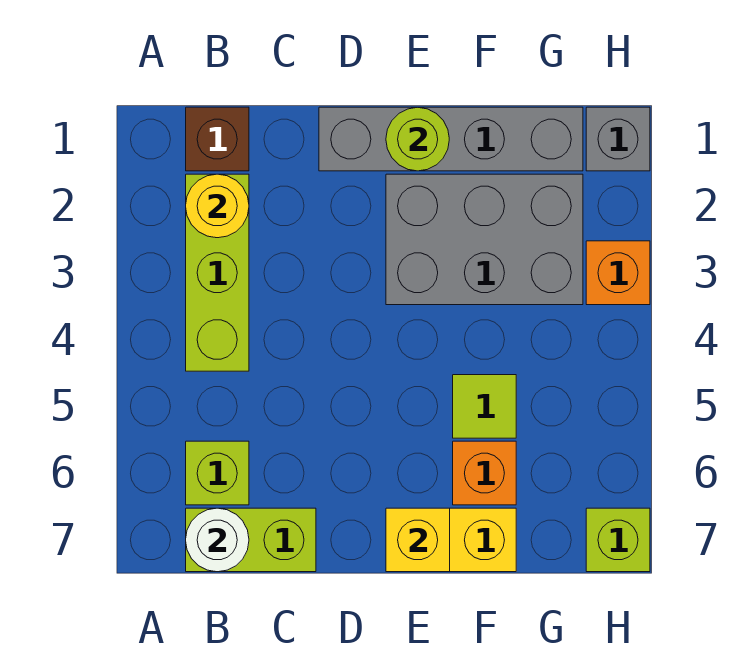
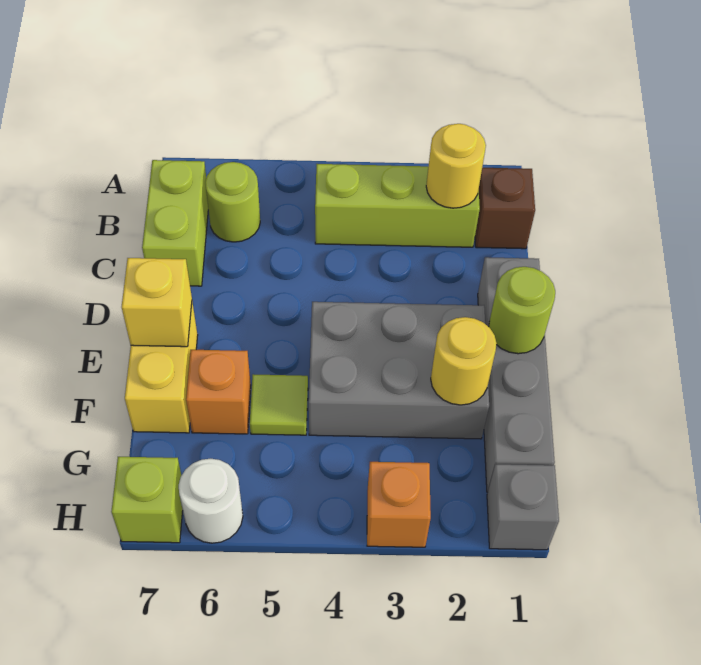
lime 1x1 brick [186,441,249,505] -> lime 1x1 round brick [205,162,260,242]
white 1x1 round brick [186,508,249,572] -> white 1x1 round brick moved to [179,459,243,543]
grey 2x3 brick [386,174,583,305] -> grey 2x3 brick turned to [309,302,489,439]
none -> yellow 1x1 round brick [431,317,497,405]

